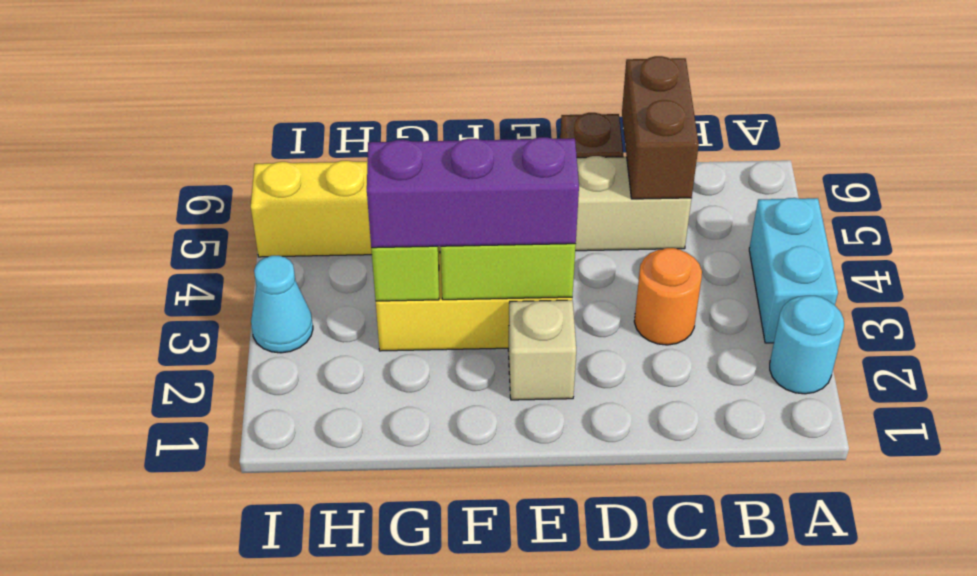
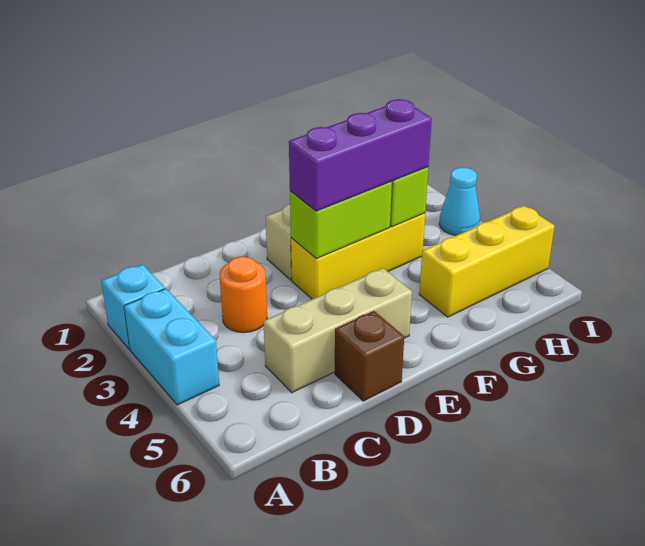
cyan 1x1 round brick [770,296,844,394] -> cyan 1x1 brick [101,264,165,349]
brown 1x2 brick [622,56,699,199] -> none

